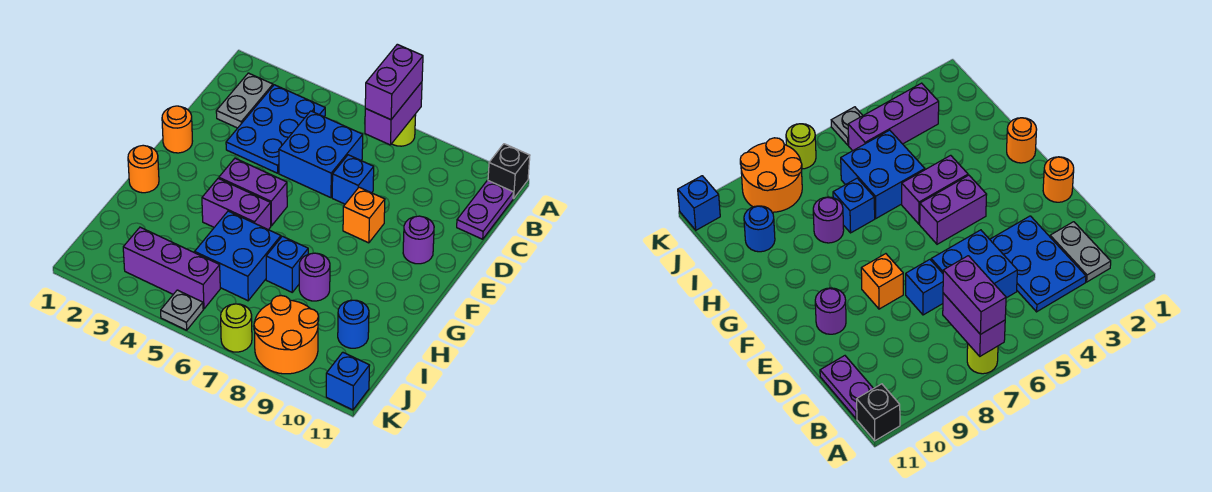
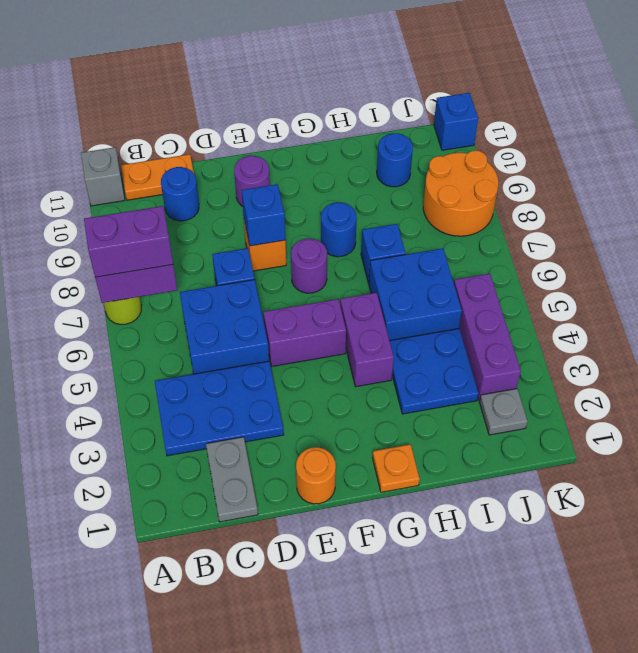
black 1x1 brick [488,144,530,199] -> grey 1x1 brick [81,147,125,206]
grey 1x2 plate [216,73,273,128] -> grey 1x2 plate turned to [206,437,258,522]
purple 1x2 plate [457,180,513,239] -> orange 1x2 plate [121,154,194,200]
none -> blue 1x1 round brick [161,167,199,221]
none -> blue 1x1 brick [241,184,285,246]
purple 1x2 brick [219,158,287,226] -> purple 1x2 brick turned to [263,299,346,366]
orange 1x1 round brick [128,145,159,193] -> orange 1x1 plate [372,444,420,492]
none -> blue 1x1 round brick [321,202,357,257]
none -> blue 2x2 plate [389,329,478,414]
purple 1x1 round brick [299,253,330,301] -> purple 1x1 round brick moved to [291,239,327,293]
grey 1x1 plate [161,290,203,330] -> grey 1x1 plate moved to [479,389,528,435]
lime 1x1 round brick [221,304,252,352] -> none

